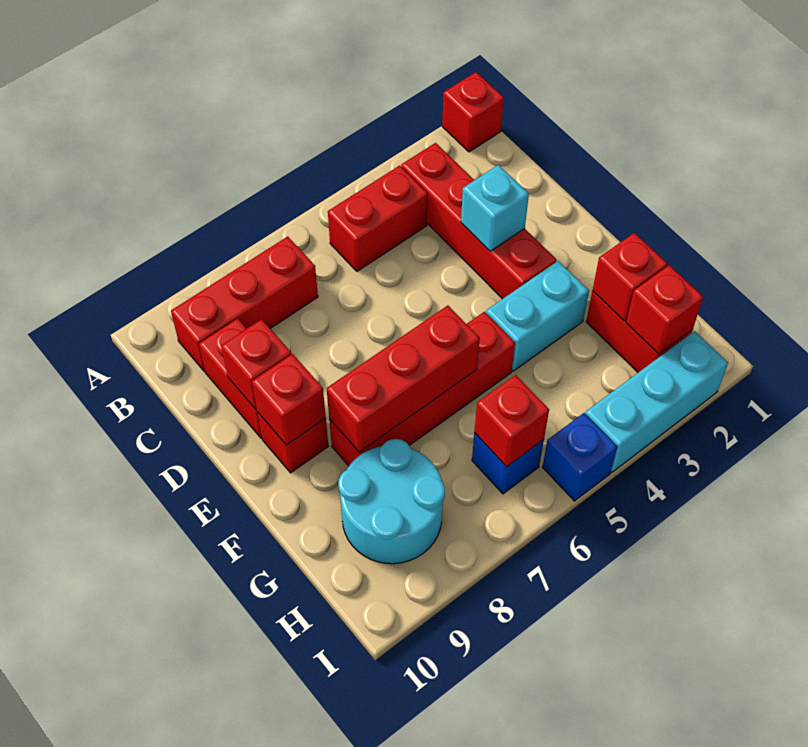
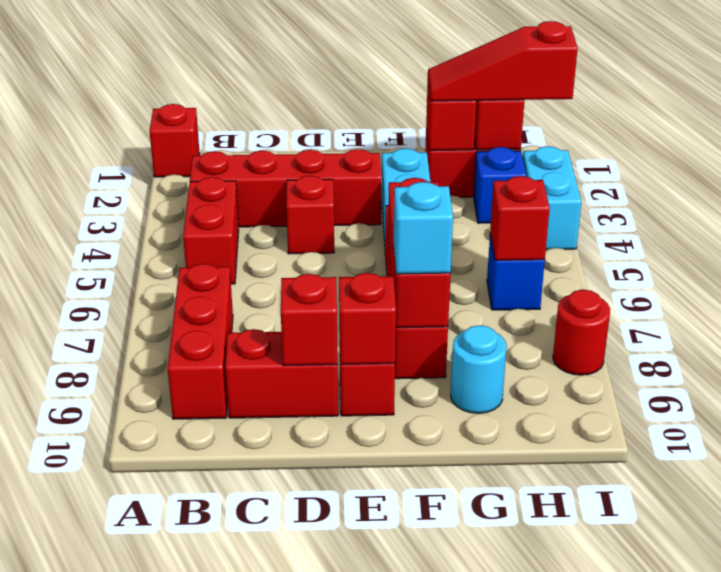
cyan 1x1 brick [461,165,529,251] -> cyan 1x1 brick moved to [394,182,453,274]
none -> red 1x1 brick [286,176,334,254]
none -> red 1x3 slope [428,21,578,101]
cyan 2x2 round brick [338,439,445,564] -> cyan 1x1 round brick [451,325,507,413]
cyan 1x3 brick [585,331,728,472] -> cyan 1x2 brick [523,146,581,250]
blue 1x1 brick [543,413,617,501] -> blue 1x1 brick moved to [474,147,526,223]
none -> red 1x1 round brick [553,290,610,375]

